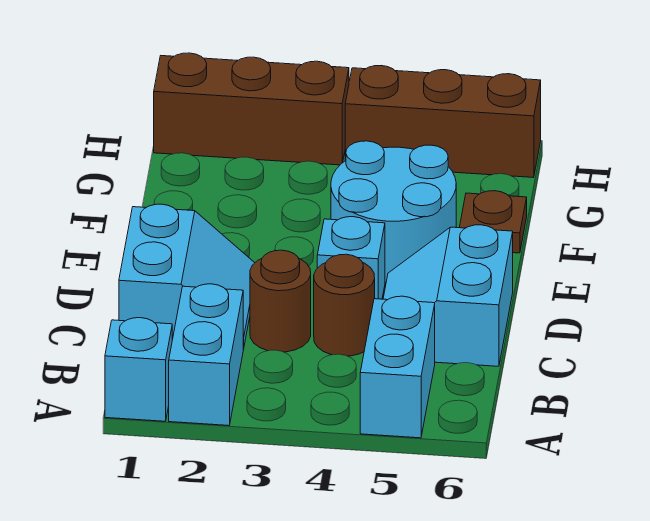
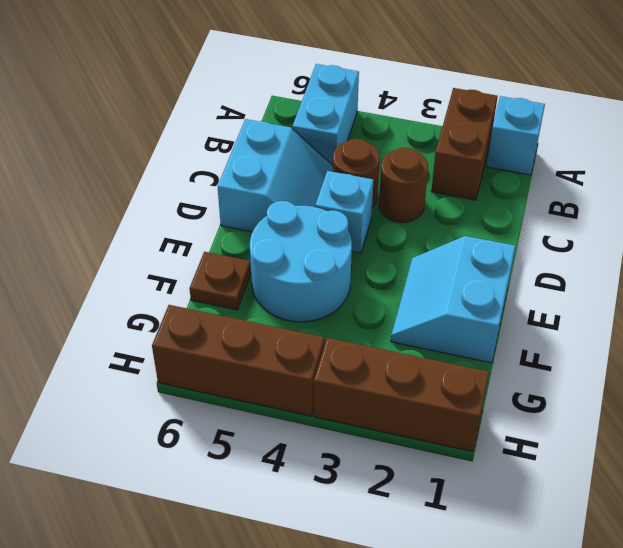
cyan 1x2 brick [169,284,243,426] -> brown 1x2 brick [431,88,498,200]
cyan 2x2 slope [119,204,254,350] -> cyan 2x2 slope moved to [391,236,515,363]

